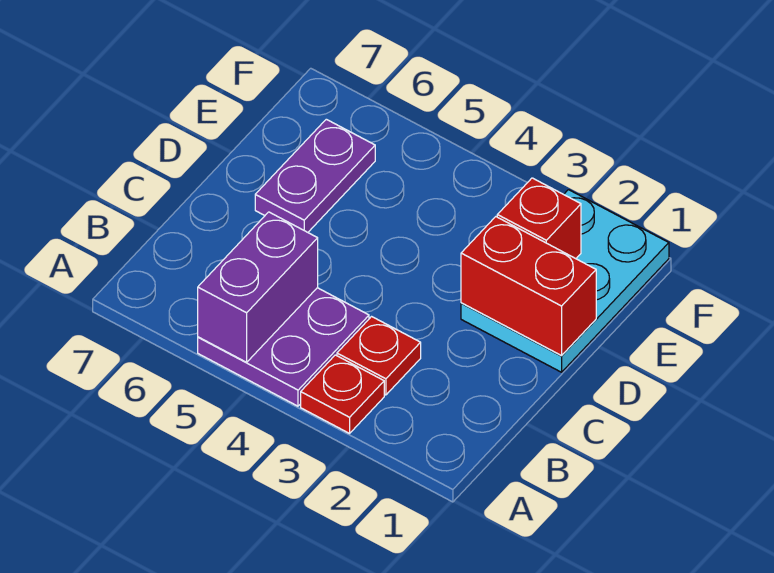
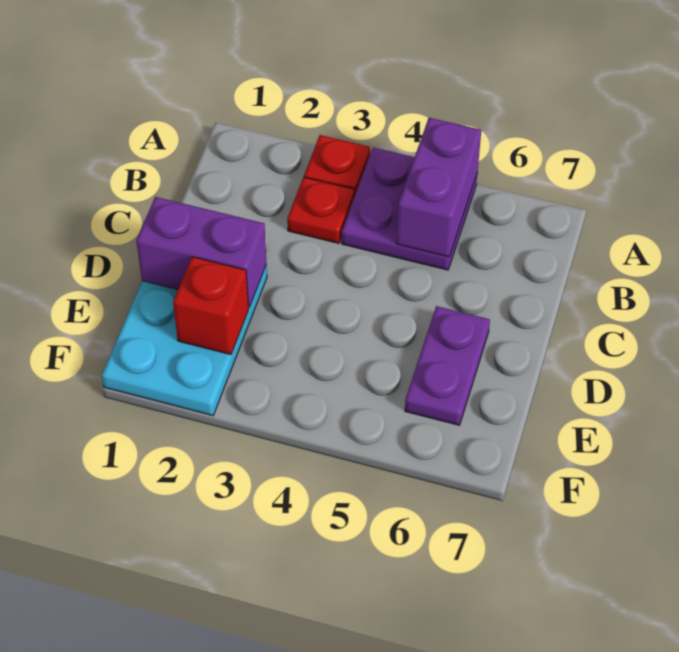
red 1x2 brick [461,217,596,356] -> purple 1x2 brick [136,197,267,307]

